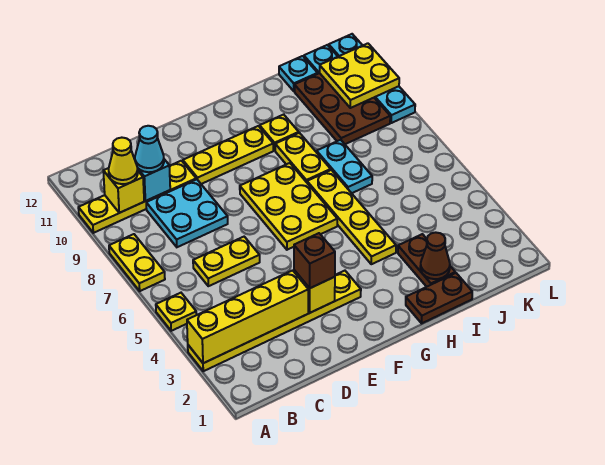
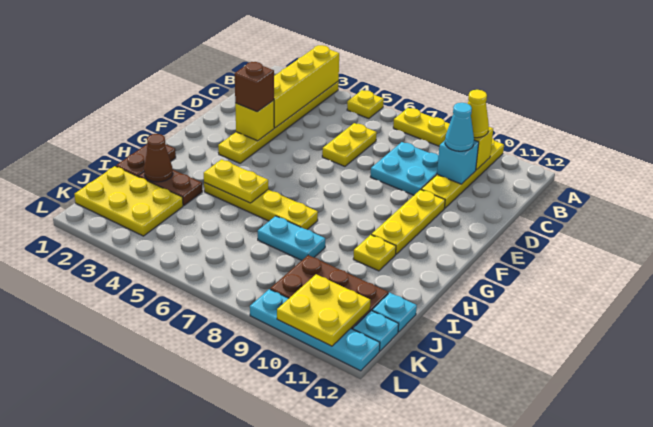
yellow 2x3 plate [240,163,337,250] -> yellow 2x3 plate moved to [74,166,183,236]
yellow 1x2 plate [275,133,331,182] -> yellow 1x2 plate moved to [204,159,268,203]

